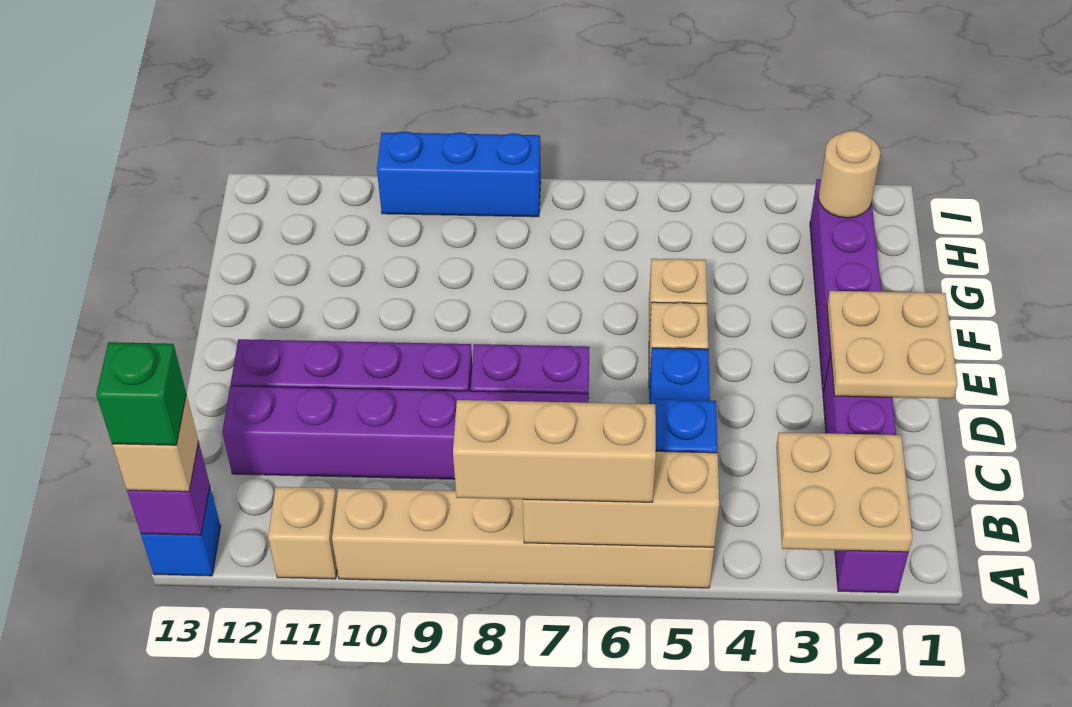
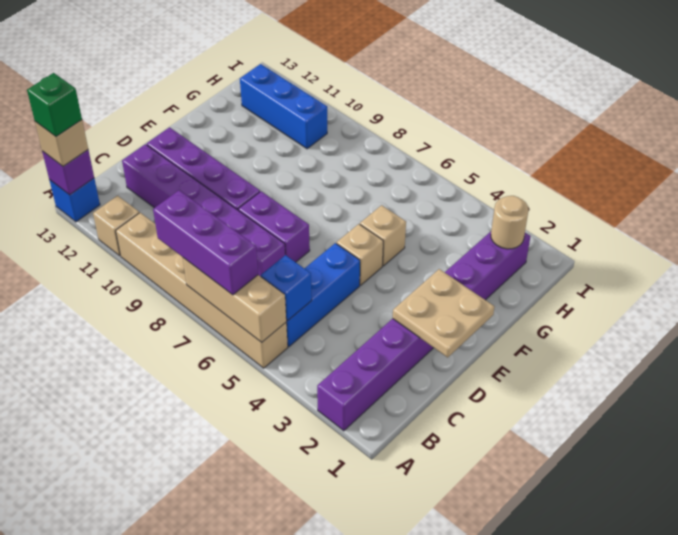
tan 2x2 plate [776,432,912,552] -> none
tan 1x3 brick [453,400,656,502] -> purple 1x3 brick [153,190,258,295]
blue 1x3 brick [377,131,541,217] -> blue 1x3 brick moved to [240,64,327,149]

